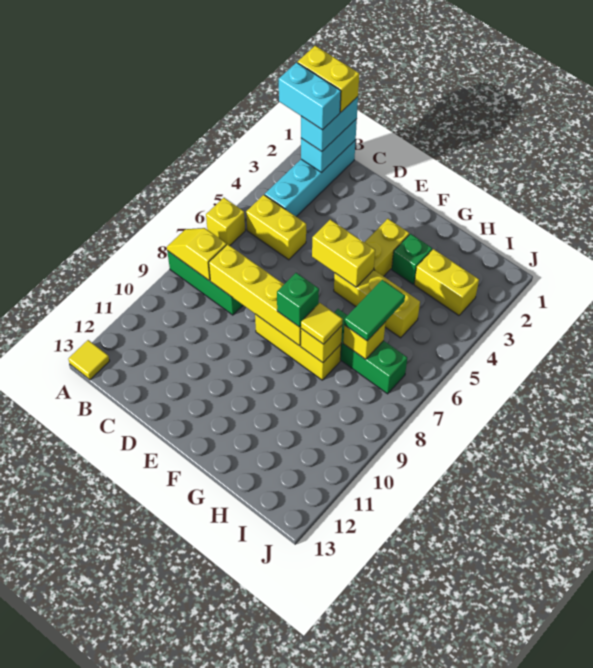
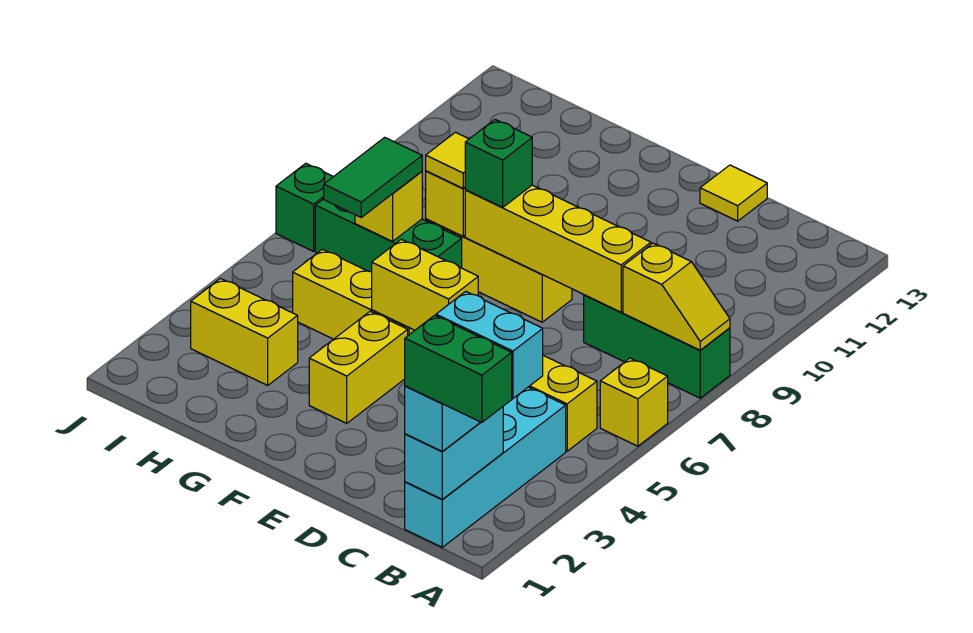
yellow 1x2 brick [298,46,359,112] -> green 1x2 brick [405,315,512,422]
yellow 1x1 tile [68,340,110,380] -> yellow 1x1 tile moved to [700,165,767,221]
green 1x1 brick [392,234,432,284] -> green 1x1 brick moved to [276,163,333,251]

